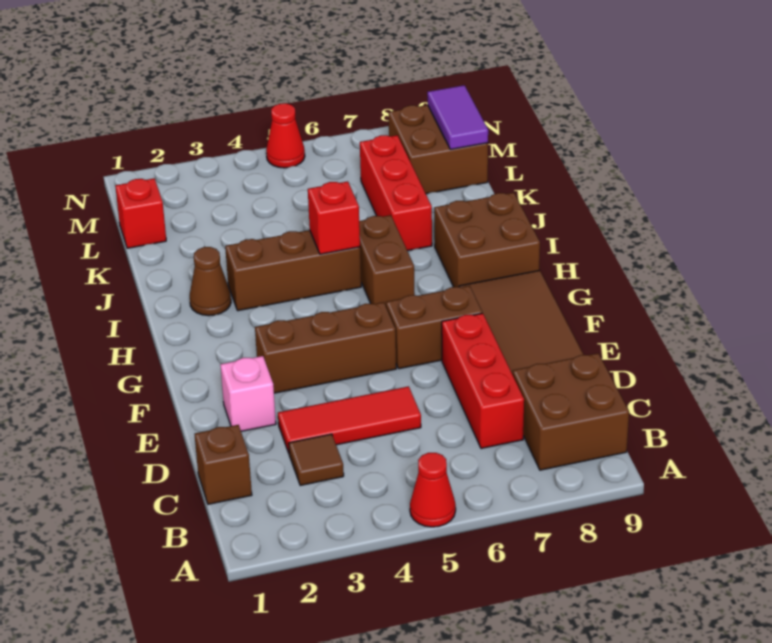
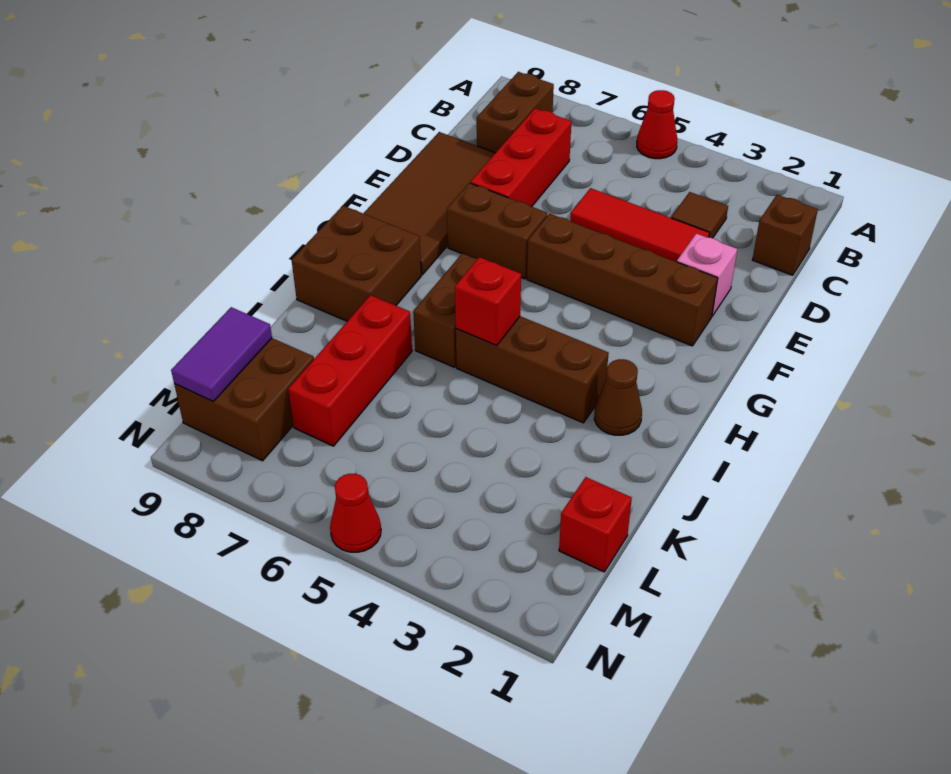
brown 2x2 brick [513,353,629,470] -> brown 1x2 brick [477,72,554,153]
brown 1x3 brick [255,302,396,393] -> brown 1x4 brick [527,214,718,346]

